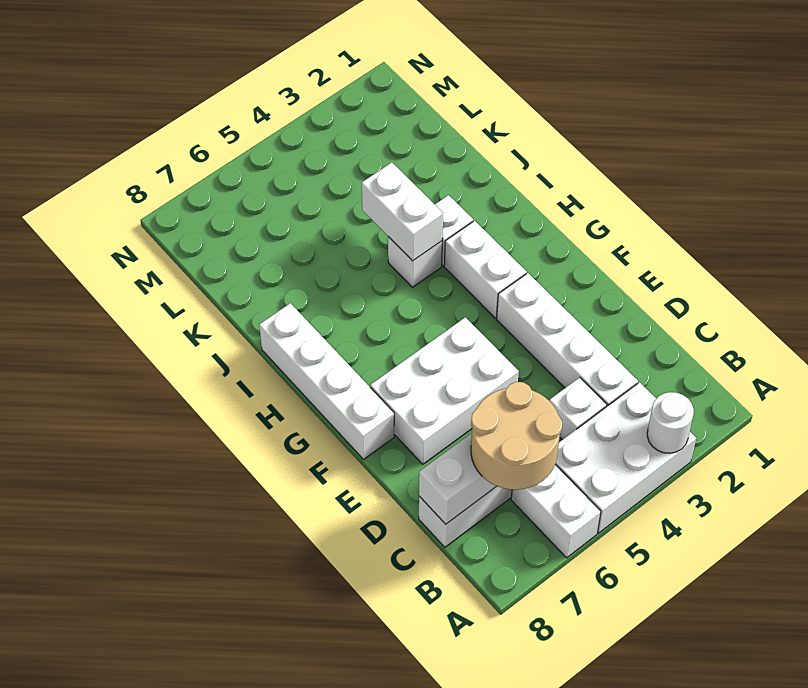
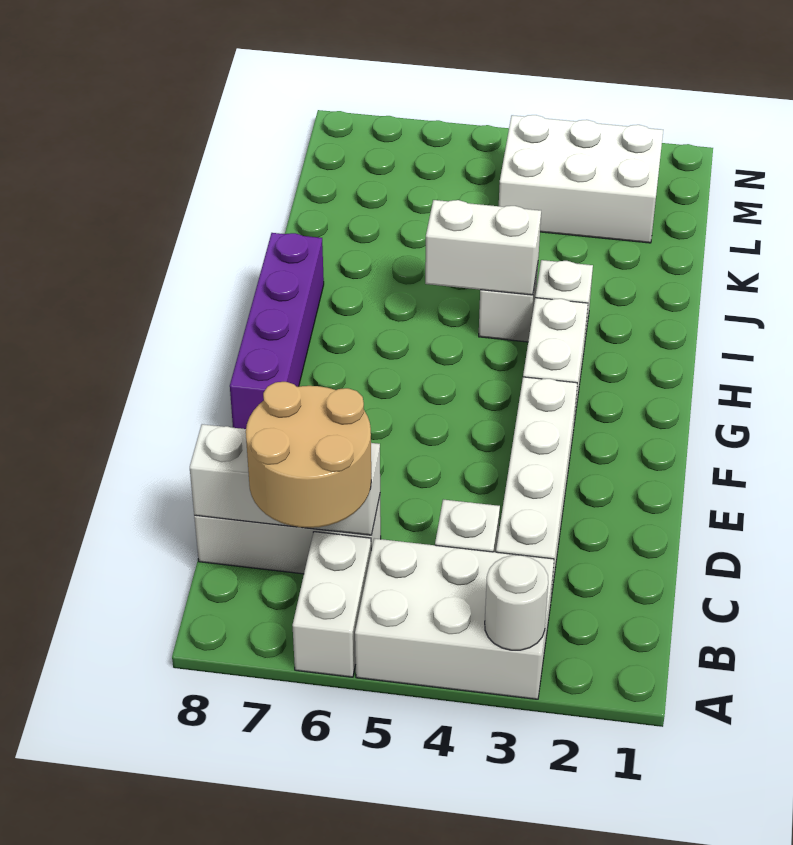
white 2x3 brick [370,317,519,464] -> white 2x3 brick moved to [499,115,663,243]
white 1x4 brick [259,303,394,459] -> purple 1x4 brick [230,233,324,429]
white 1x2 brick [362,162,443,261] -> white 1x2 brick turned to [425,200,541,295]

